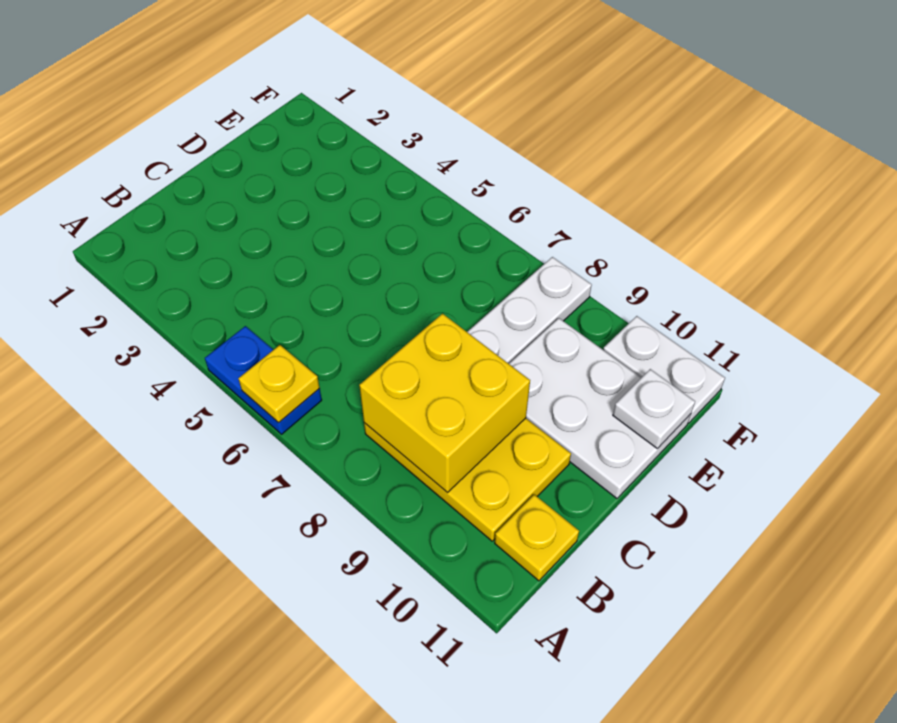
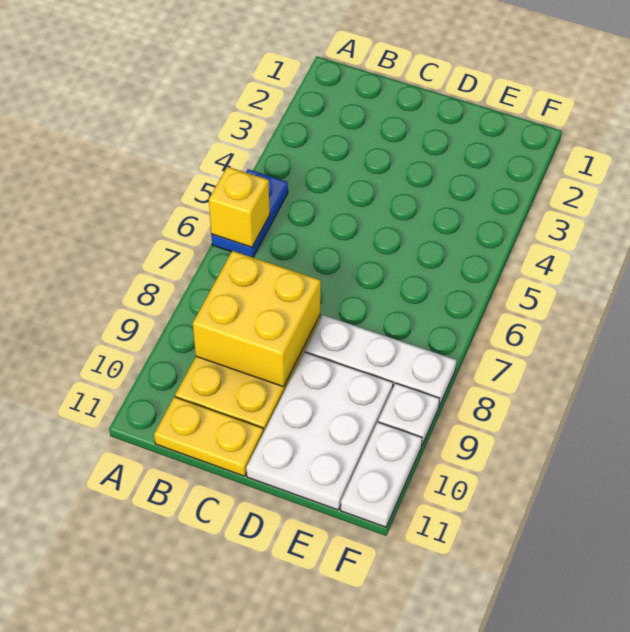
yellow 1x1 plate [238,345,319,423] -> yellow 1x1 brick [209,167,270,247]
yellow 1x1 plate [495,495,579,581] -> yellow 1x2 plate [154,397,263,476]
white 1x1 plate [613,369,695,448] -> white 1x1 plate moved to [378,383,440,444]

